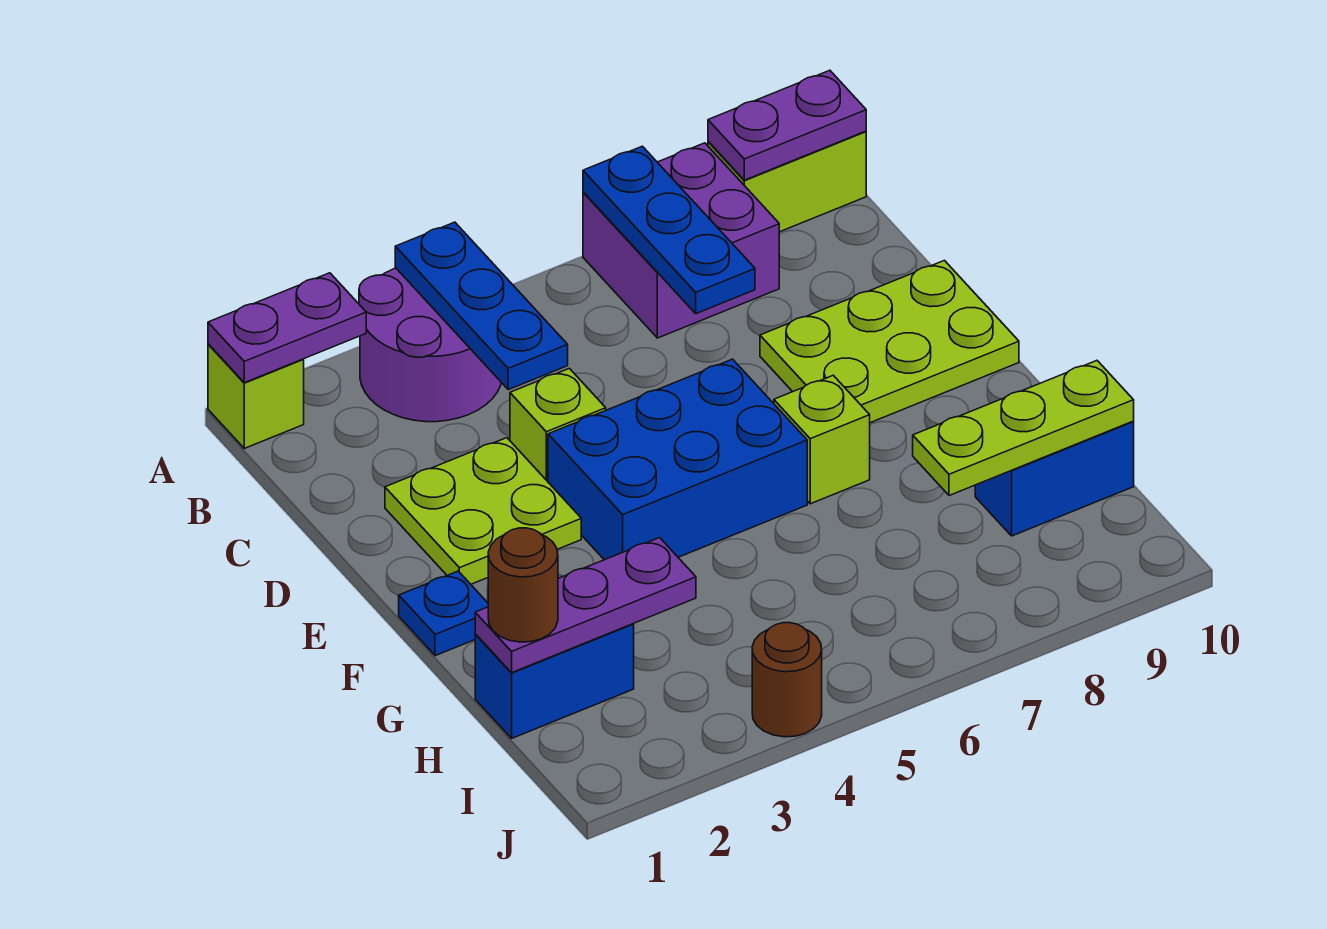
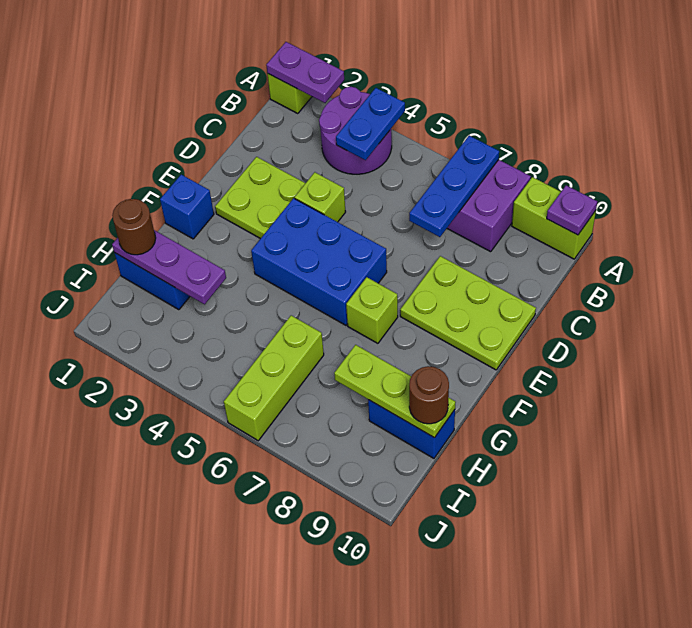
blue 1x3 plate [395,222,568,390] -> blue 1x2 plate [336,88,405,160]
purple 1x2 plate [708,70,866,180] -> purple 1x1 plate [547,185,597,235]
blue 1x1 plate [399,571,488,656] -> blue 1x1 brick [160,175,214,239]
none -> lime 1x3 brick [224,315,324,441]
brown 1x1 round brick [752,623,822,737] -> brown 1x1 round brick moved to [409,366,449,424]

